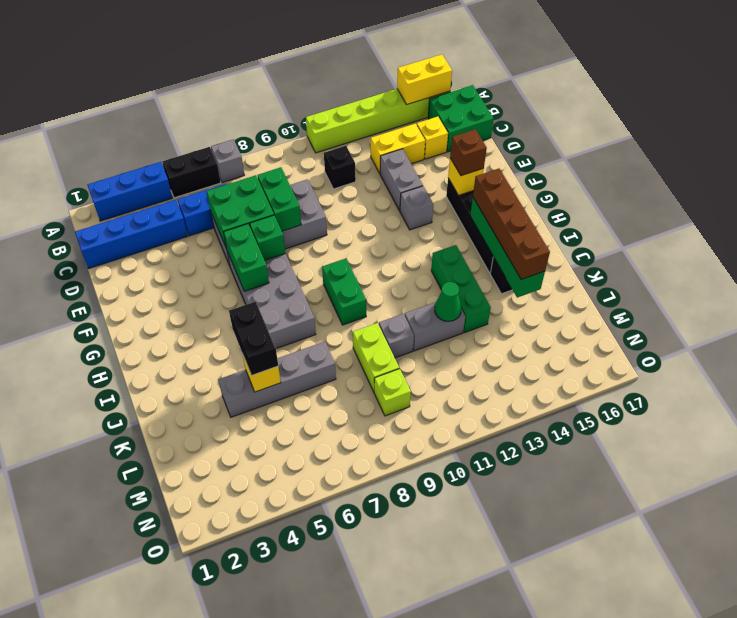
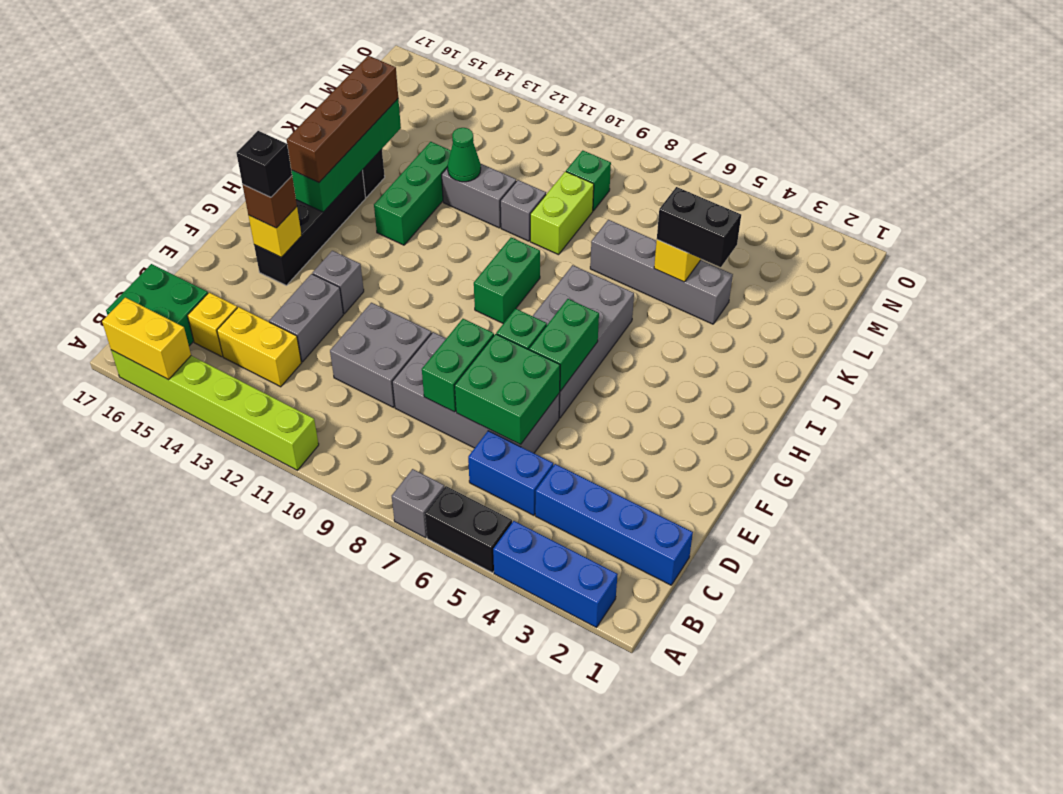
black 1x1 brick [324,146,356,189] -> black 1x1 brick moved to [237,131,292,197]
none -> grey 2x2 brick [330,303,432,407]
black 1x2 brick [229,301,278,376] -> black 1x2 brick turned to [657,187,741,267]
lime 1x1 brick [374,369,411,416] -> green 1x1 brick [566,151,611,211]

